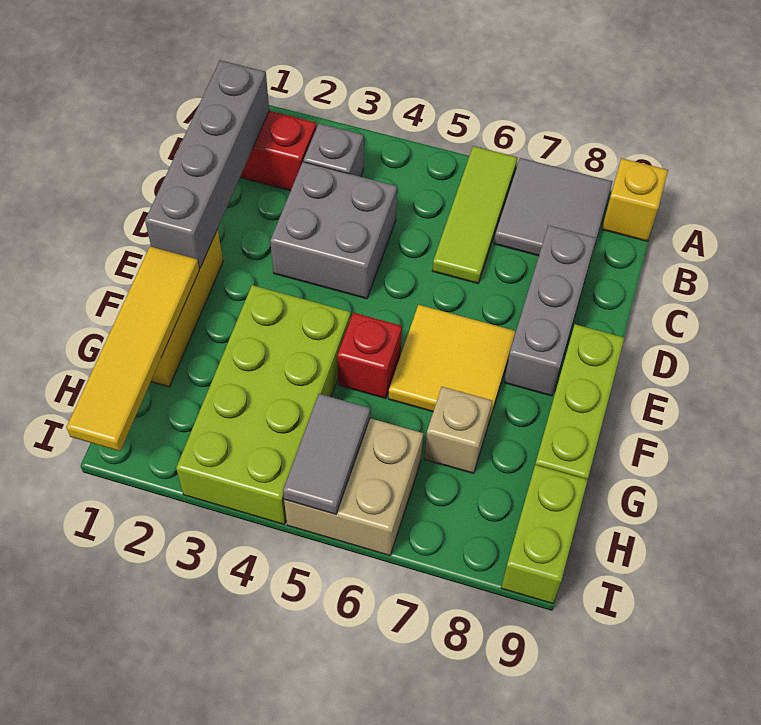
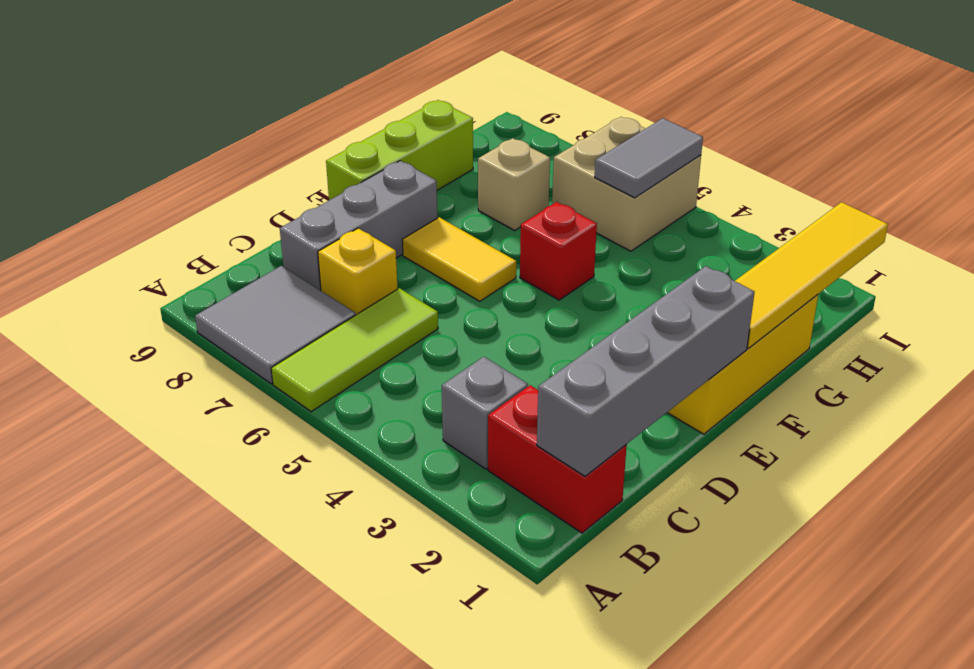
yellow 1x1 brick [602,158,668,241] -> yellow 1x1 brick moved to [318,228,397,315]
grey 2x2 brick [270,162,397,299] -> none
yellow 2x2 tile [388,305,516,425] -> yellow 1x2 tile [402,217,516,301]
lime 2x4 brick [176,285,351,525] -> none
lime 1x2 brick [501,465,588,604] -> none

